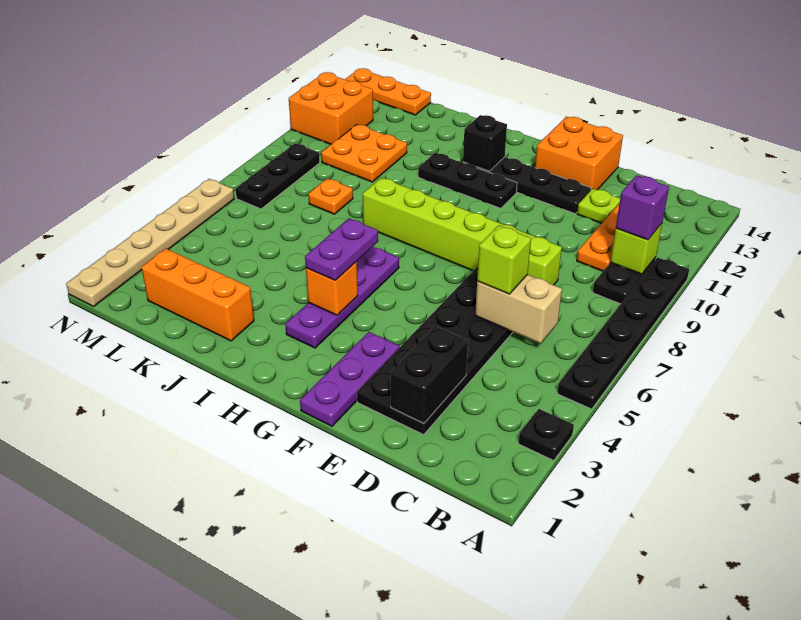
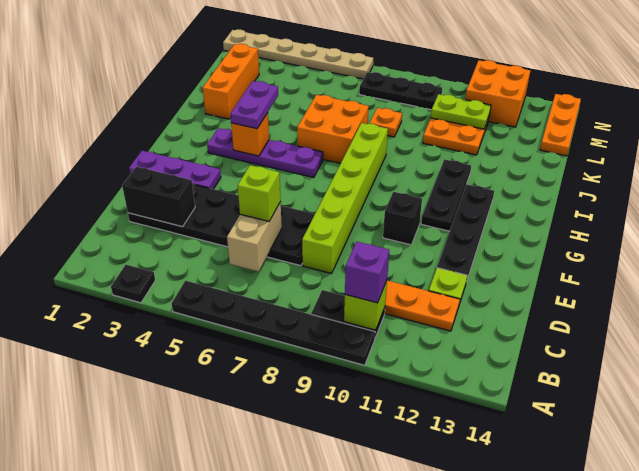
orange 2x2 brick [535,117,623,190] -> orange 2x2 brick moved to [297,95,369,163]
purple 1x2 plate [305,218,378,281] -> purple 1x2 plate turned to [230,81,278,129]
black 1x1 brick [463,115,507,171] -> black 1x1 brick moved to [383,192,422,245]
none -> lime 1x2 plate [431,94,491,129]

